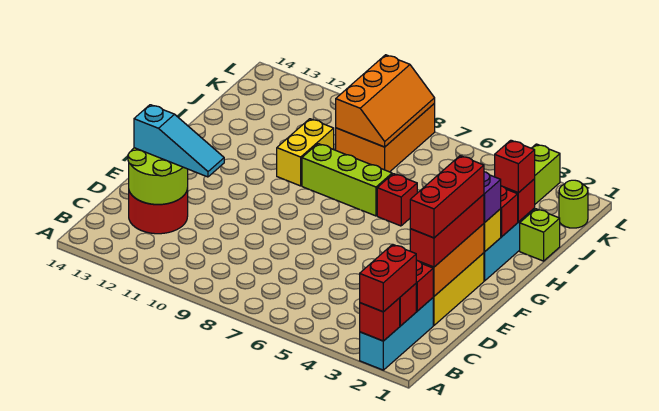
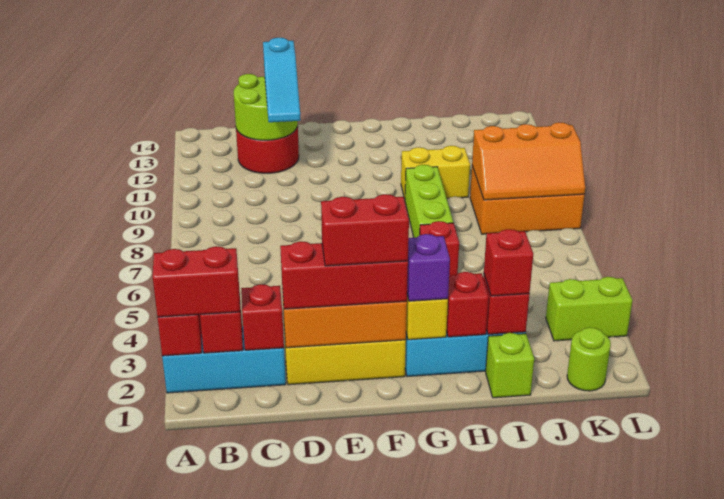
red 1x3 brick [410,156,484,238] -> red 1x2 brick [321,194,409,266]

